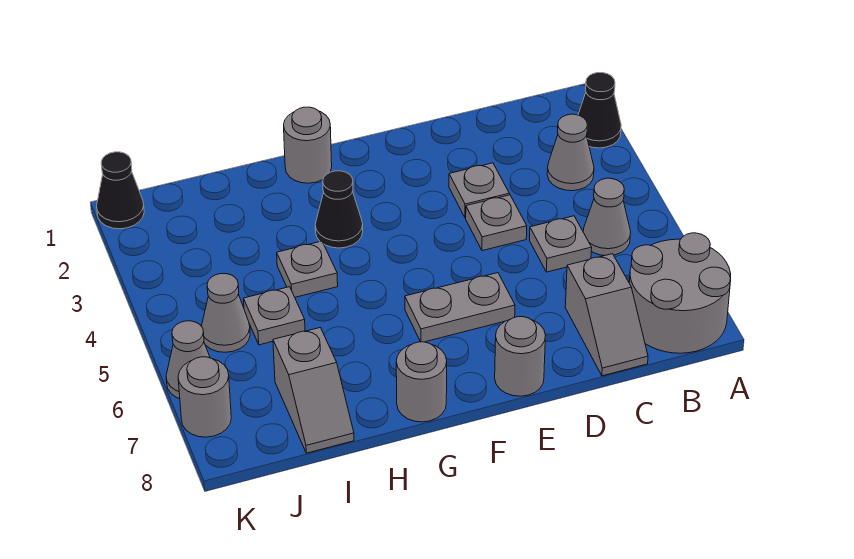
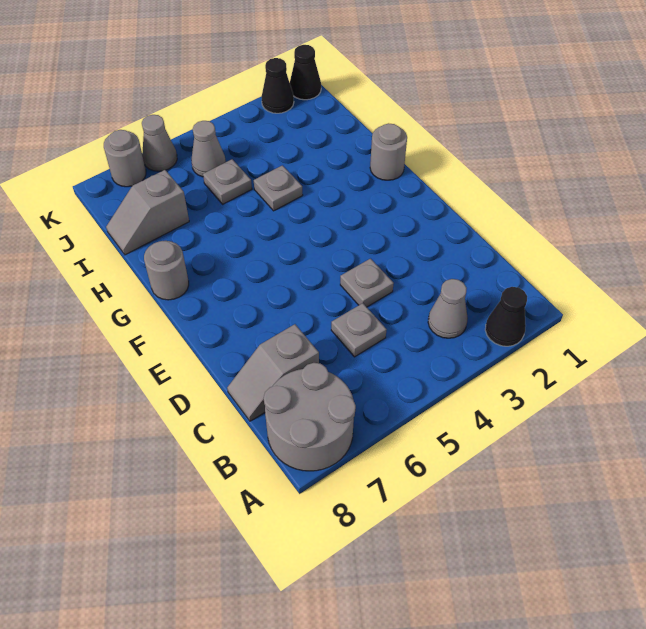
grey 1x1 cone [583,178,631,256] -> none
grey 1x1 plate [449,163,509,218] -> none
grey 1x2 plate [405,273,515,342] -> none
grey 1x1 round brick [495,317,546,396] -> none
black 1x1 cone [315,171,363,248] -> black 1x1 cone moved to [261,58,294,113]

